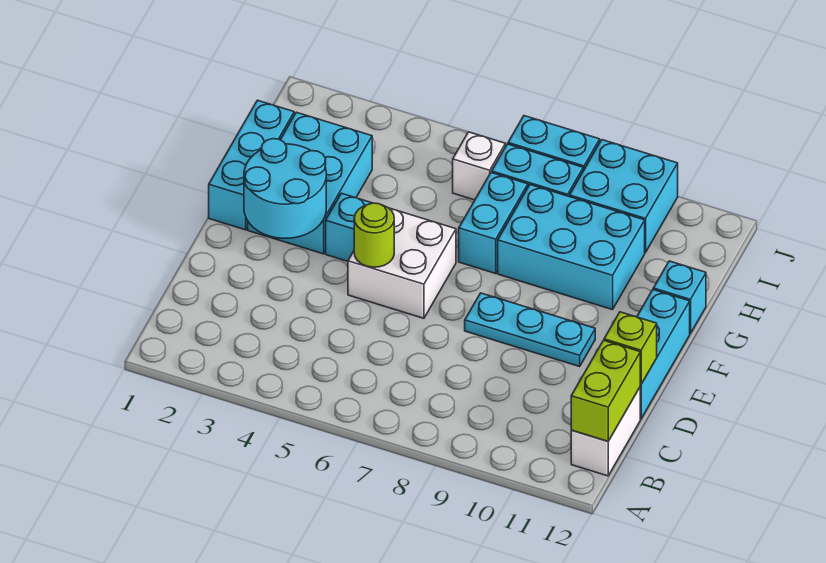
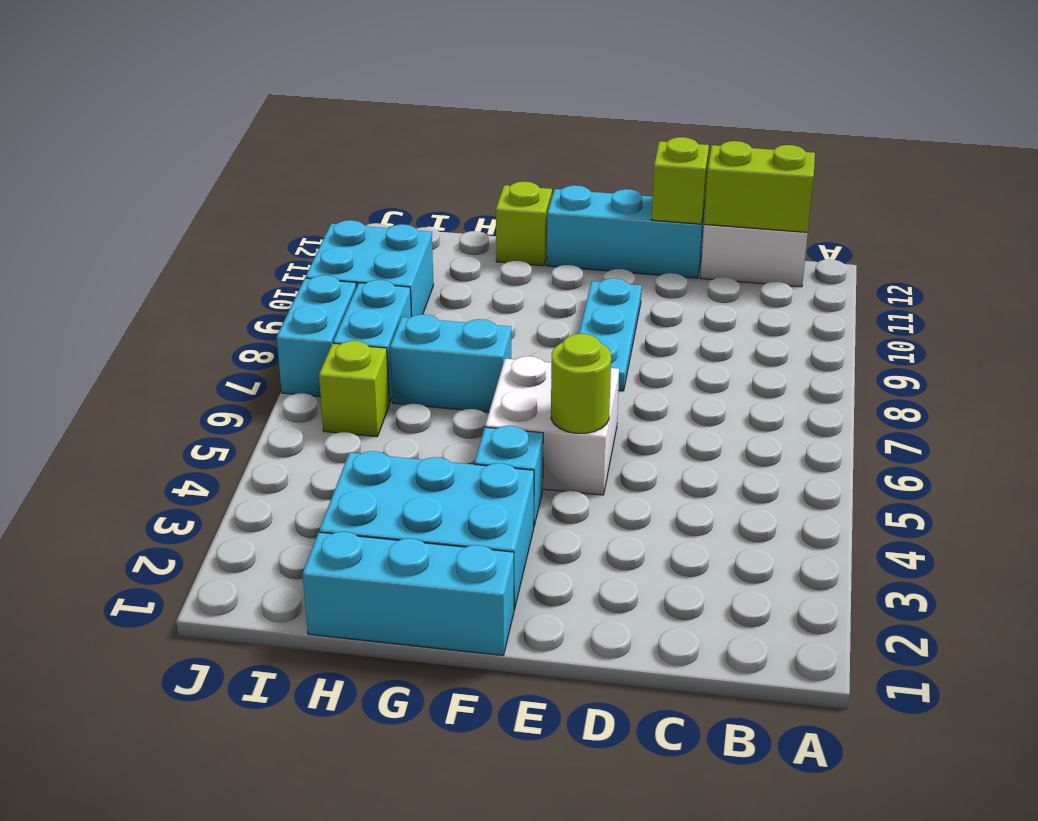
cyan 2x2 round brick [244,139,326,238] -> none
cyan 2x3 brick [498,185,645,310] -> none
cyan 1x1 brick [653,261,706,334] -> lime 1x1 brick [496,182,552,266]
white 1x1 brick [453,132,505,200] -> lime 1x1 brick [319,341,389,437]

